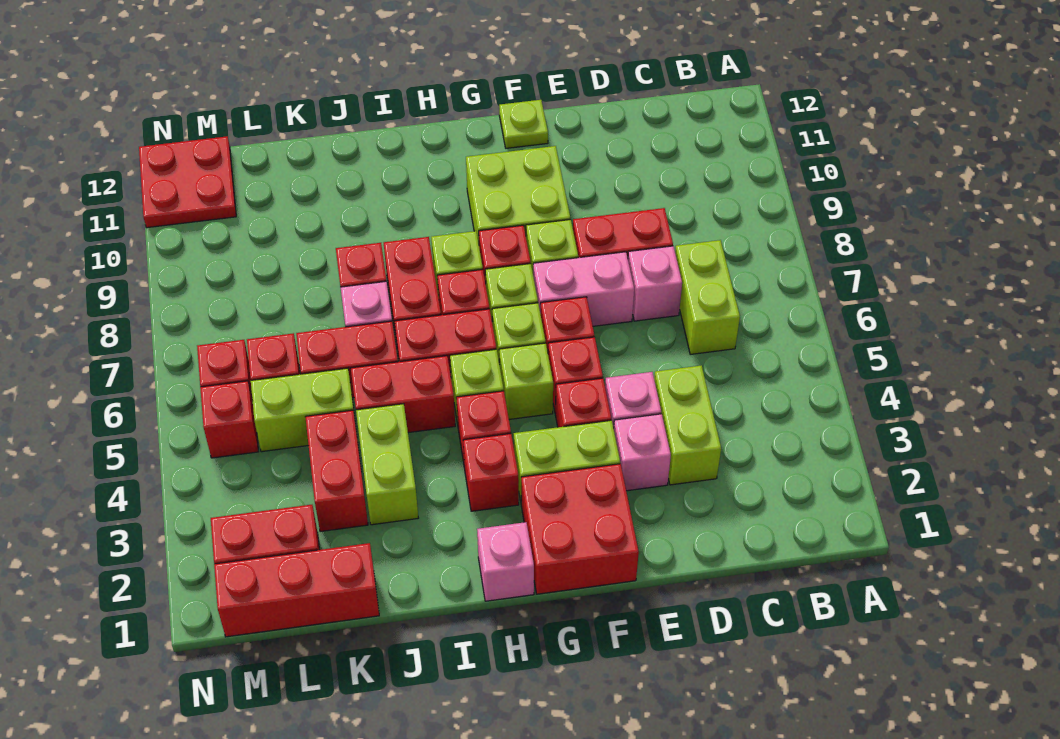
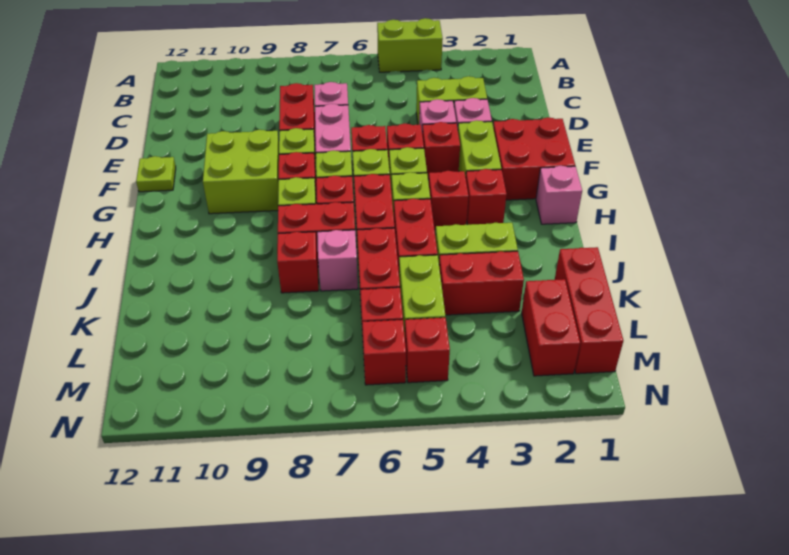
lime 1x2 brick [675,240,740,354] -> lime 1x2 brick moved to [377,18,443,72]
red 2x2 plate [139,136,236,228] -> none

